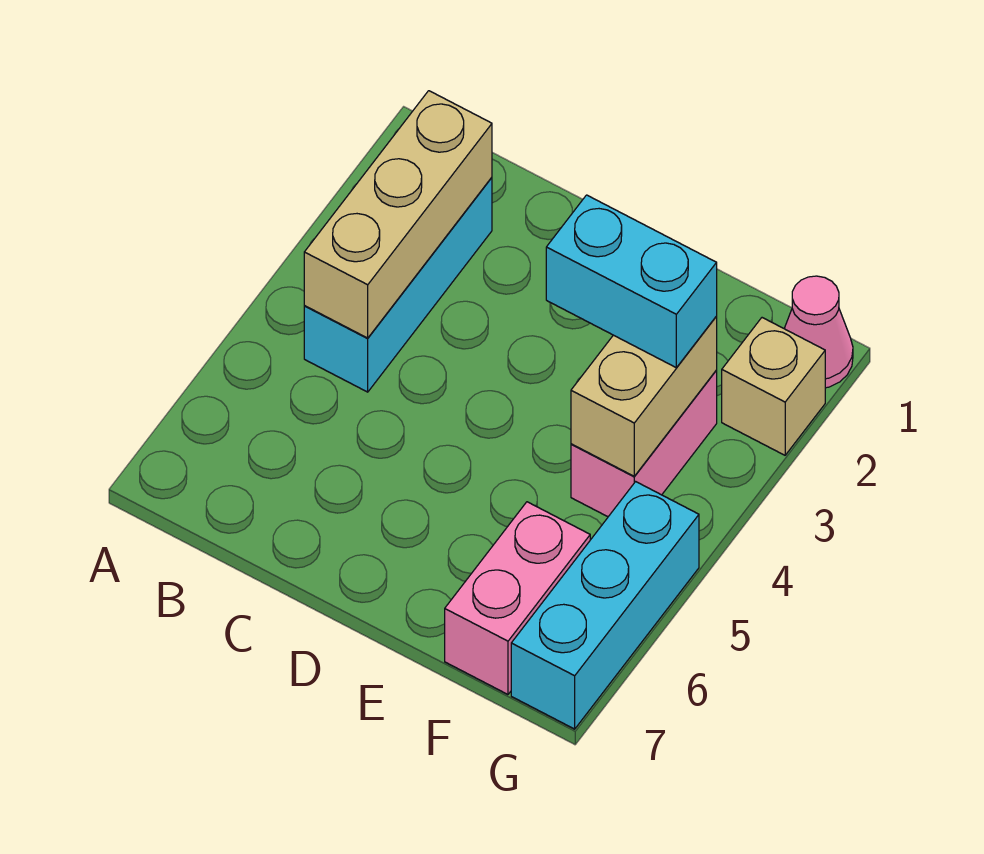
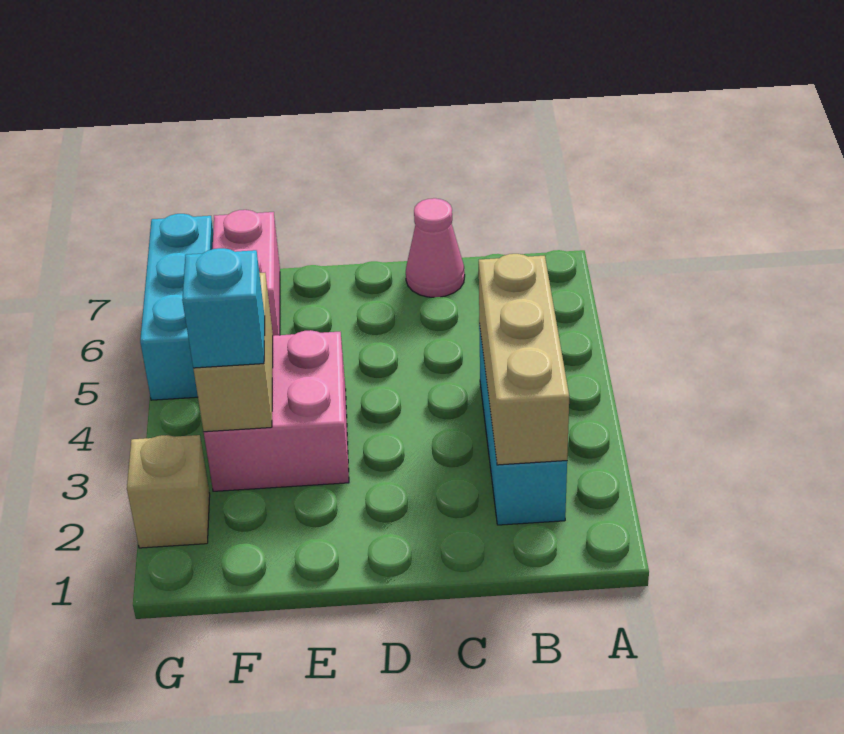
cyan 1x2 brick [546,195,717,368] -> cyan 1x1 brick [182,248,265,368]
pink 1x2 brick [571,371,717,517] -> pink 2x2 brick [204,330,349,491]
pink 1x1 cone [784,276,853,388] -> pink 1x1 cone moved to [406,198,465,297]

